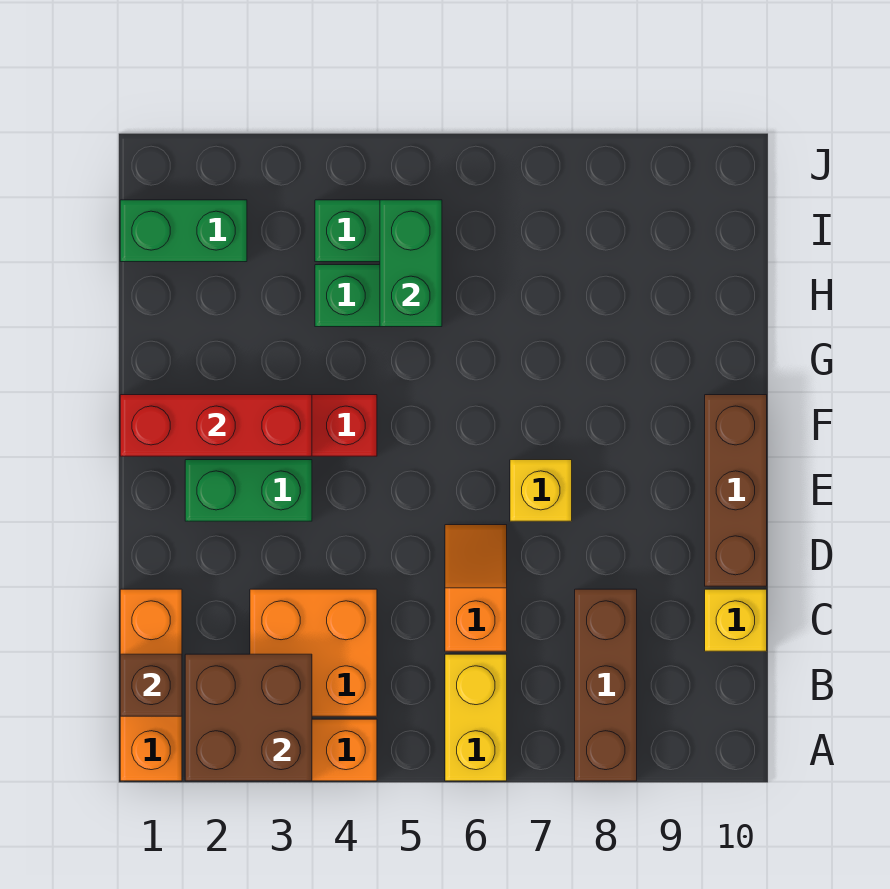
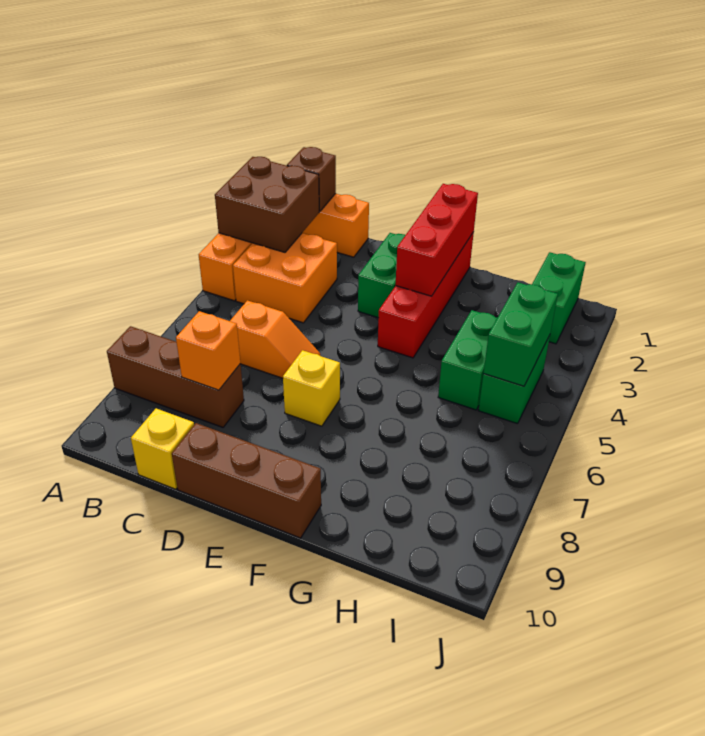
yellow 1x2 brick [445,654,507,781] -> none
none -> orange 1x1 brick [176,311,240,390]
green 1x2 brick [380,200,442,327] -> green 1x2 brick turned to [483,283,558,386]

